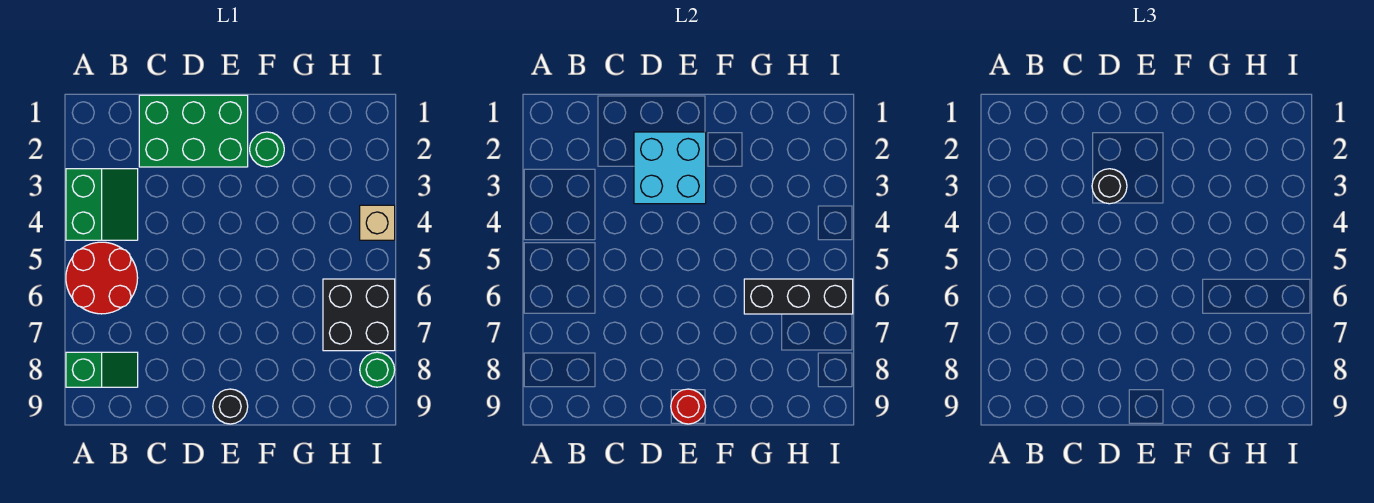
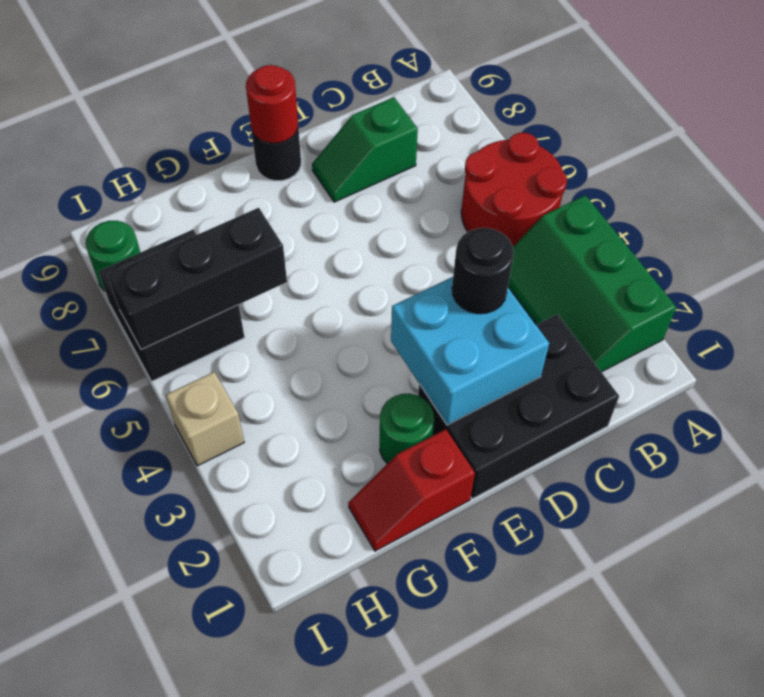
green 2x2 slope [66,169,138,240] -> green 2x3 slope [508,195,676,372]
green 1x2 slope [66,352,138,387] -> green 1x2 slope moved to [312,97,418,202]
green 2x3 brick [139,95,248,167] -> black 2x3 brick [418,314,619,499]
none -> red 1x2 slope [348,429,475,551]

